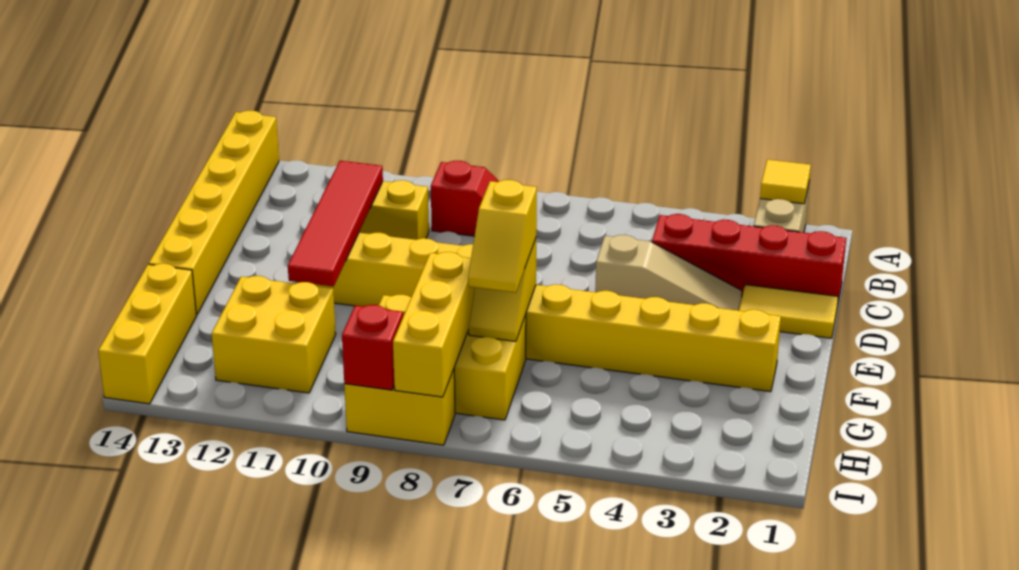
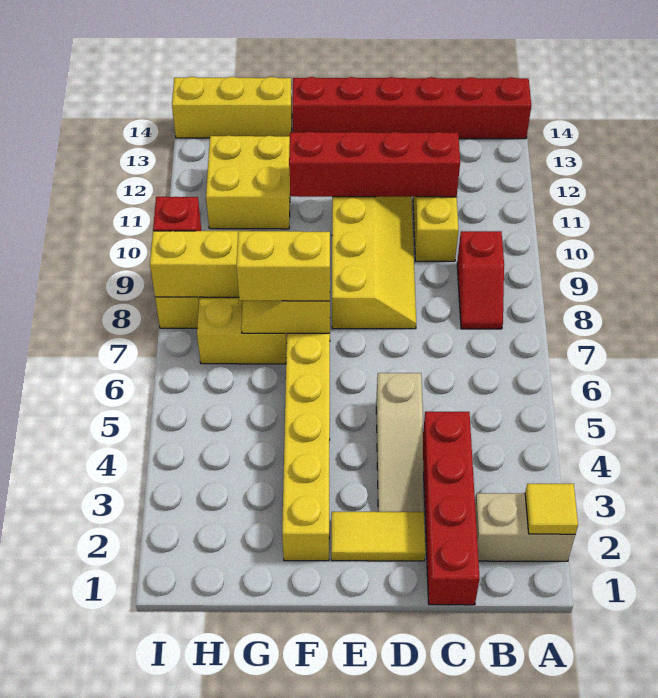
yellow 1x6 brick [149,110,279,315] -> red 1x6 brick [292,77,531,139]
red 1x4 tile [288,161,383,287] -> red 1x4 brick [289,132,460,197]
yellow 1x2 tile [739,285,838,338] -> yellow 1x2 tile turned to [331,512,426,561]
yellow 1x2 slope [468,180,537,293] -> yellow 1x2 brick [236,231,330,301]

